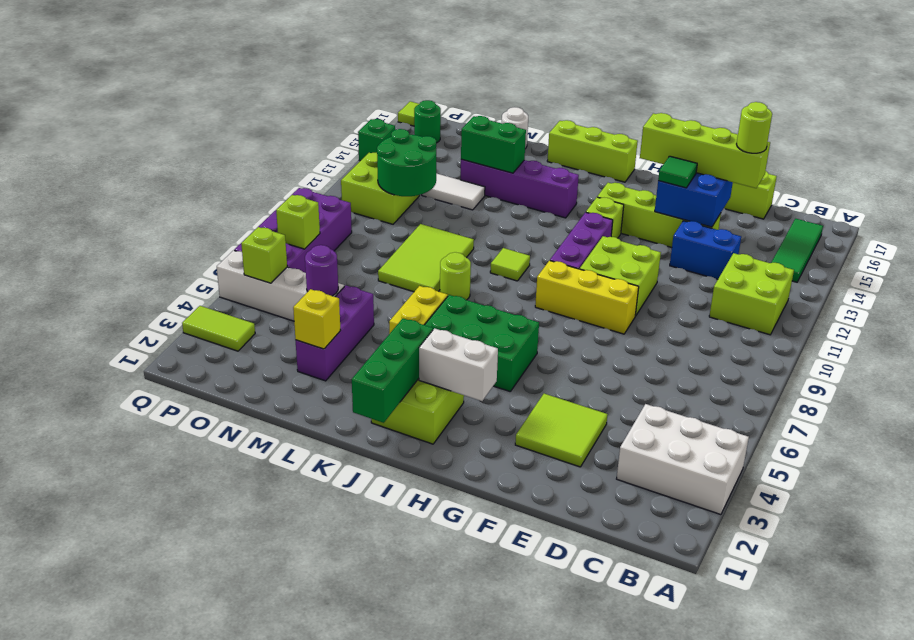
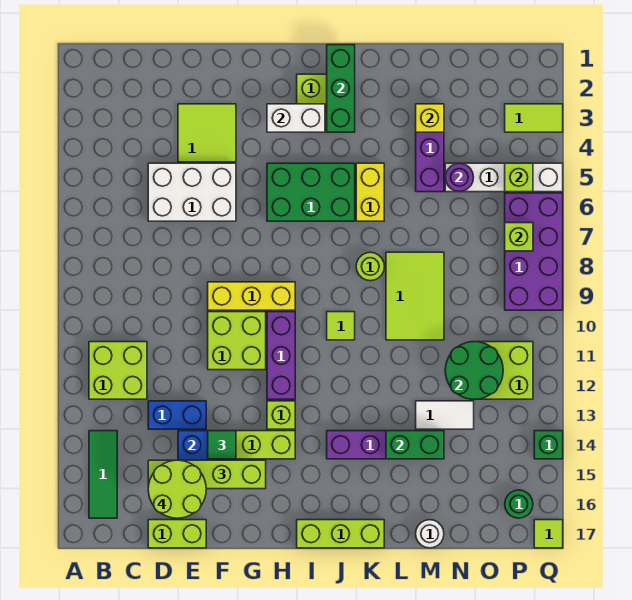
white 2x3 brick [617,404,749,515] -> white 2x3 brick moved to [148,163,236,221]
lime 1x1 round brick [737,102,772,153] -> lime 2x2 round brick [148,460,206,518]

